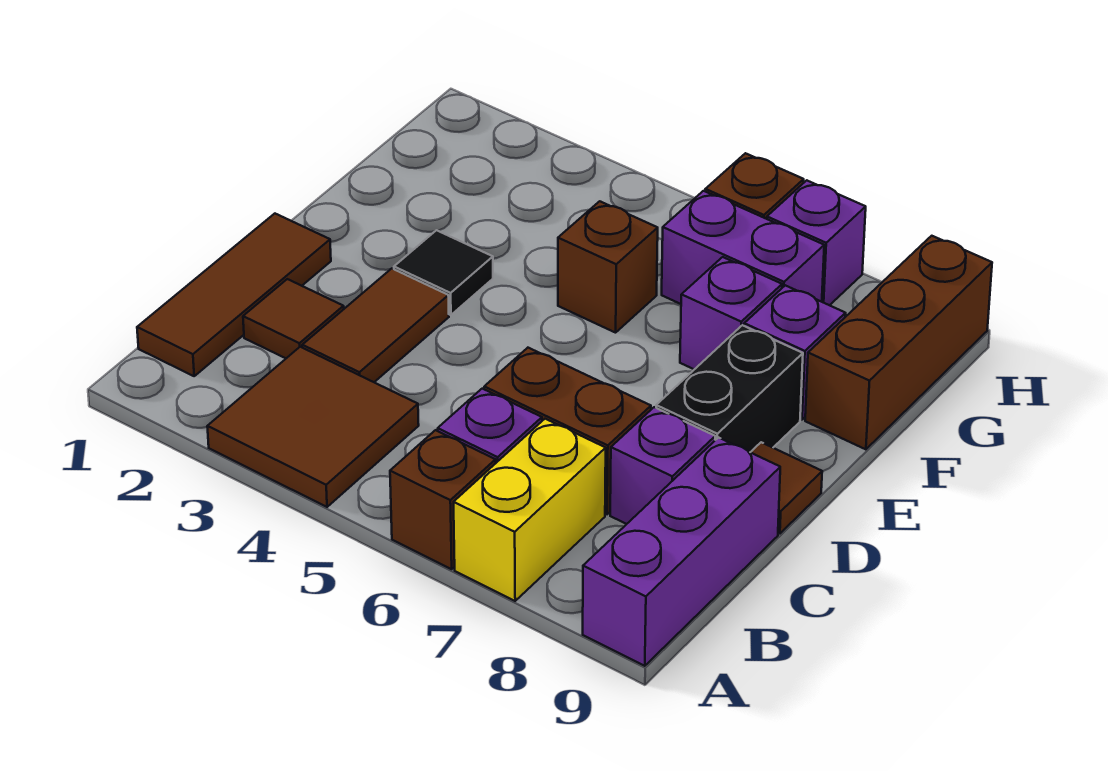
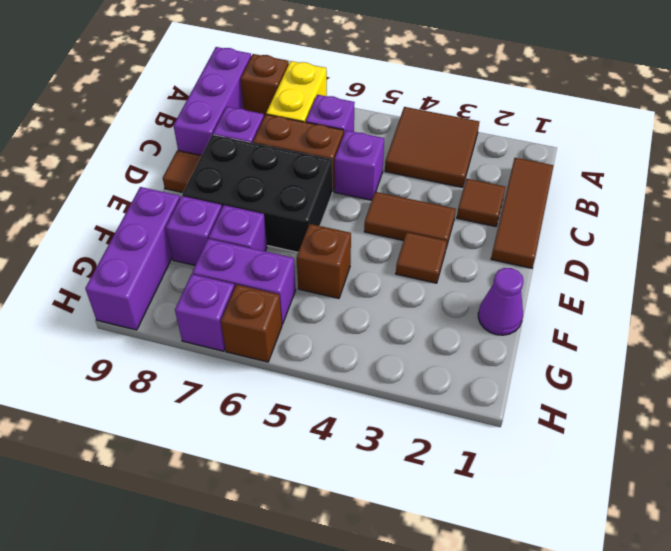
brown 1x1 brick [390,430,496,569] -> brown 1x1 brick moved to [241,54,289,117]
brown 1x2 tile [302,269,449,382] -> brown 1x2 tile turned to [364,192,456,248]
none -> purple 1x1 brick [335,130,384,200]
black 1x2 brick [656,325,803,452] -> black 2x3 brick [182,135,332,252]
black 1x1 tile [394,230,493,315] -> brown 1x1 tile [396,232,447,283]
none -> purple 1x1 cone [478,268,523,335]
brown 1x3 brick [805,236,992,449] -> purple 1x3 brick [85,187,180,330]

